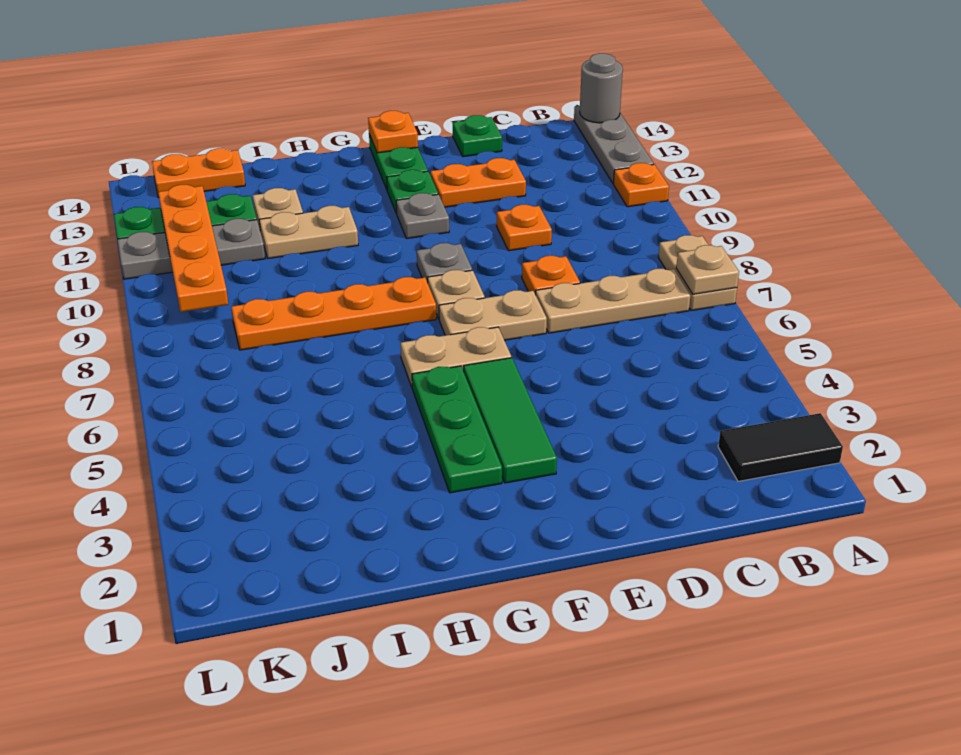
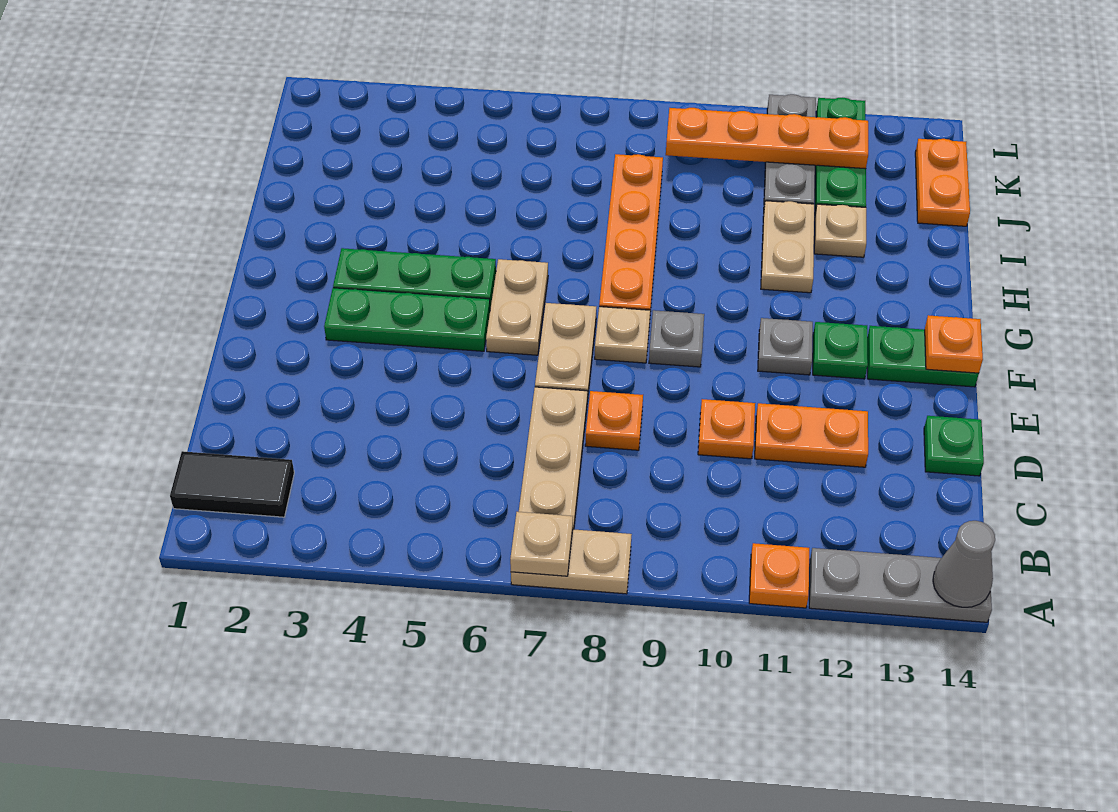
black 1x2 tile [718,413,843,481] -> black 1x2 tile turned to [170,451,294,517]
grey 1x1 round brick [580,53,623,123] -> grey 1x1 cone [933,521,995,607]
orange 1x2 plate [430,158,526,207] -> orange 1x2 plate turned to [755,403,868,467]
green 1x3 tile [464,358,557,483] -> green 1x3 plate [324,288,490,351]

